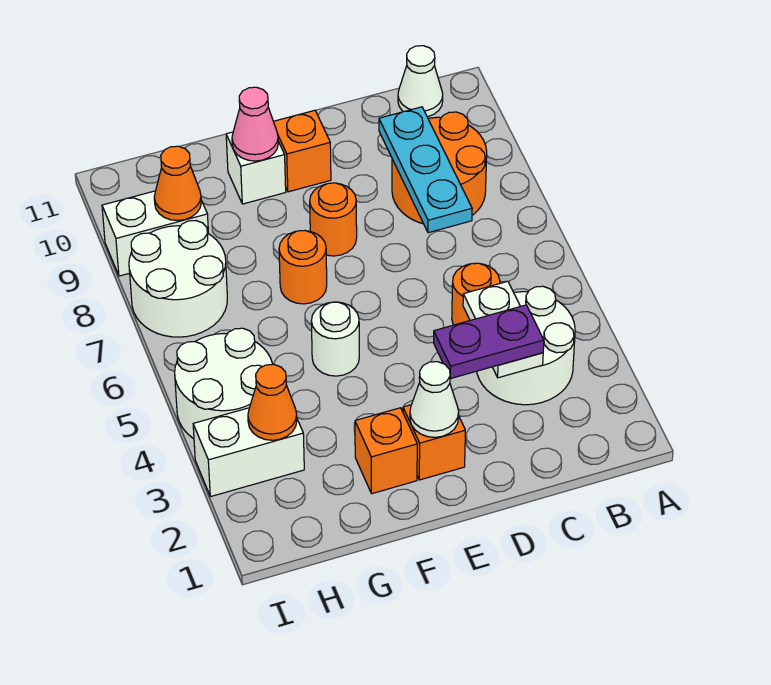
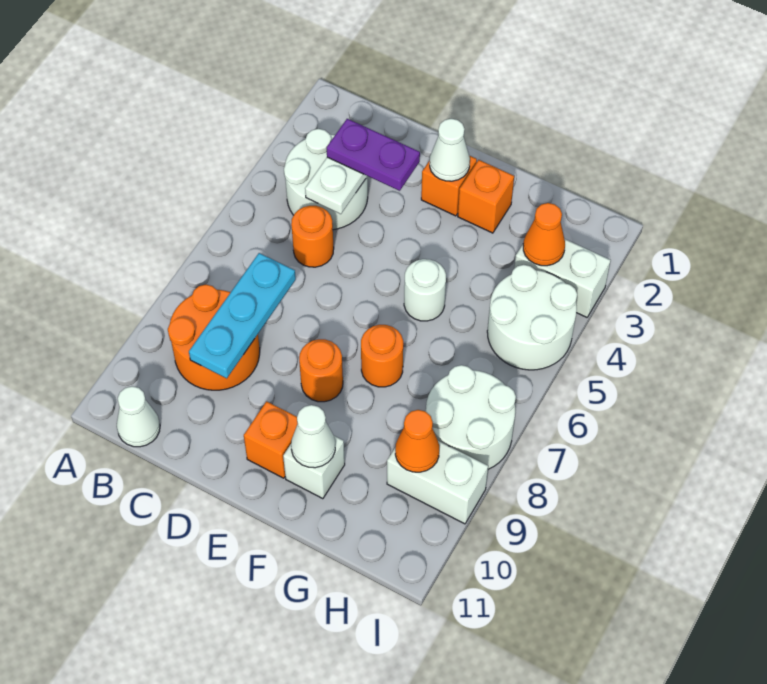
pink 1x1 cone [232,87,278,161] -> white 1x1 cone [291,405,335,468]

